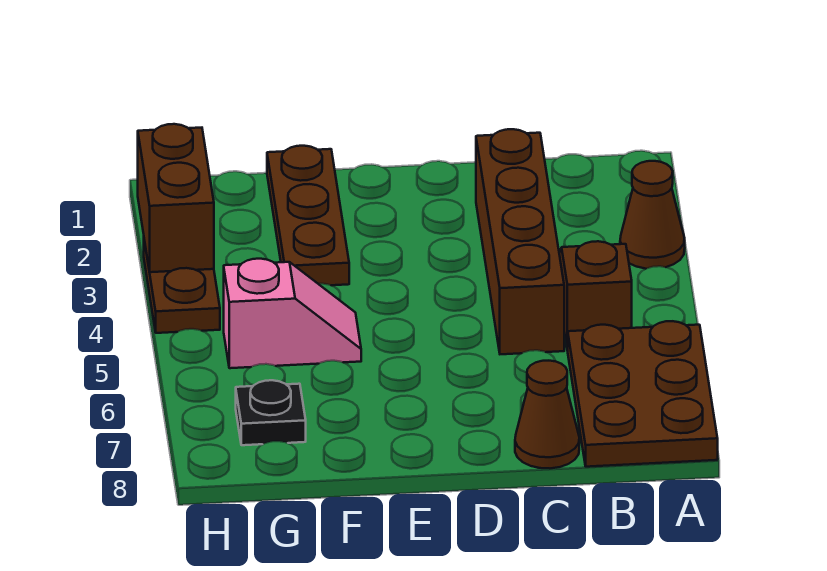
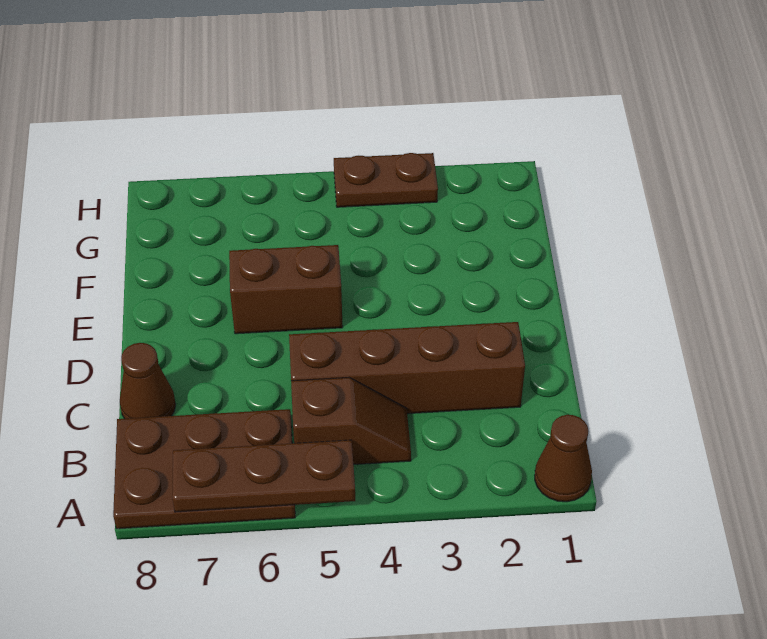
brown 1x1 cone [620,161,685,269] -> brown 1x1 cone moved to [535,415,592,502]
brown 1x3 plate [267,146,349,285] -> brown 1x3 plate moved to [172,440,355,512]
pink 1x2 slope [224,259,361,368] -> none
black 1x1 plate [236,380,306,445] -> none
brown 1x2 brick [138,124,214,272] -> brown 1x2 brick moved to [229,245,343,334]

